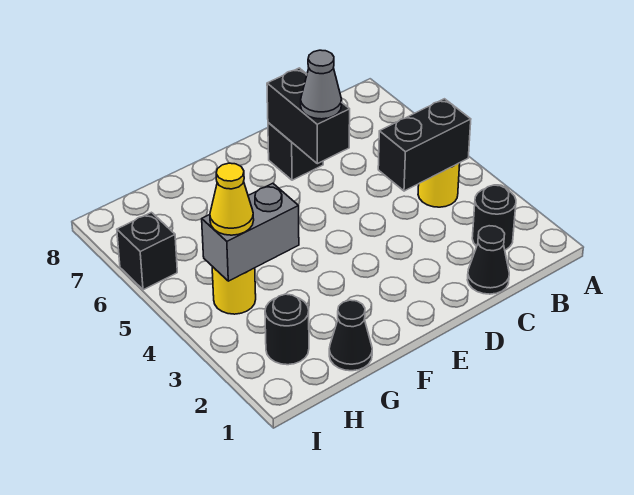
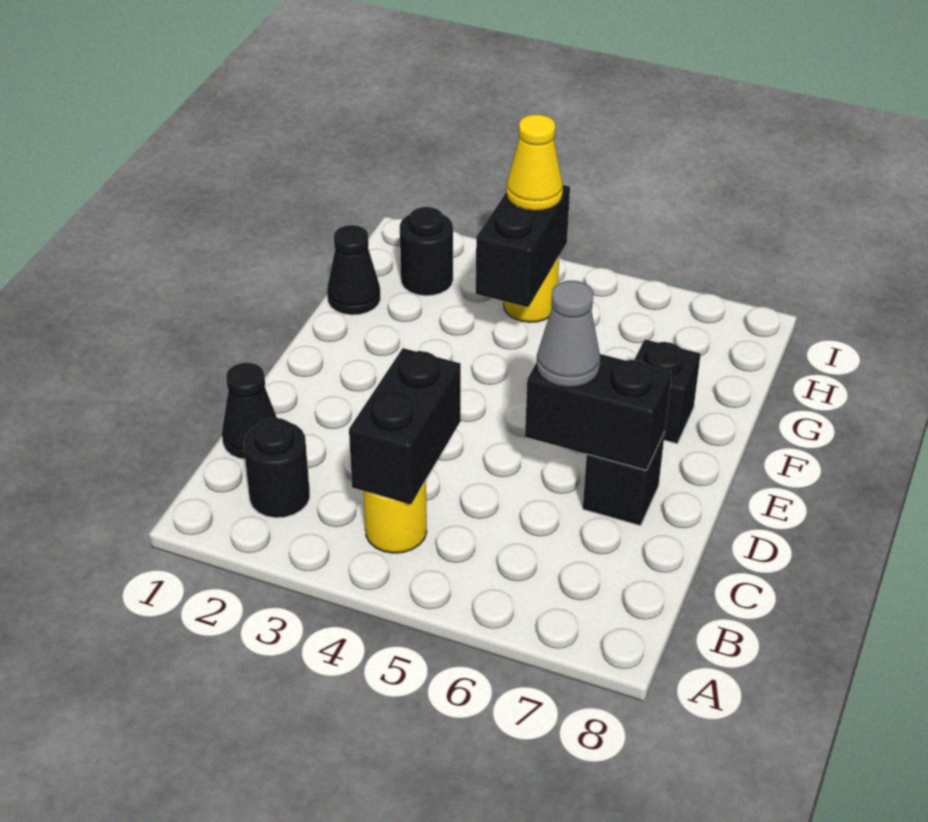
grey 1x2 brick [202,183,299,281] -> black 1x2 brick [476,185,570,307]
black 1x1 brick [117,212,177,290] -> black 1x1 brick moved to [634,339,701,444]

